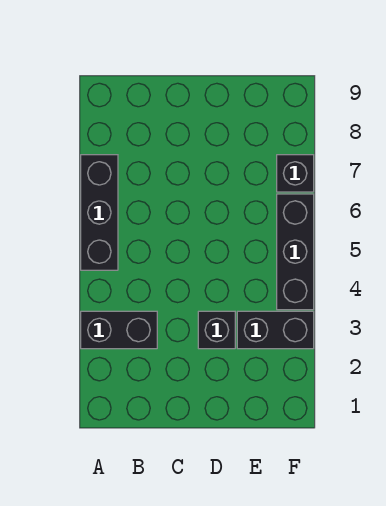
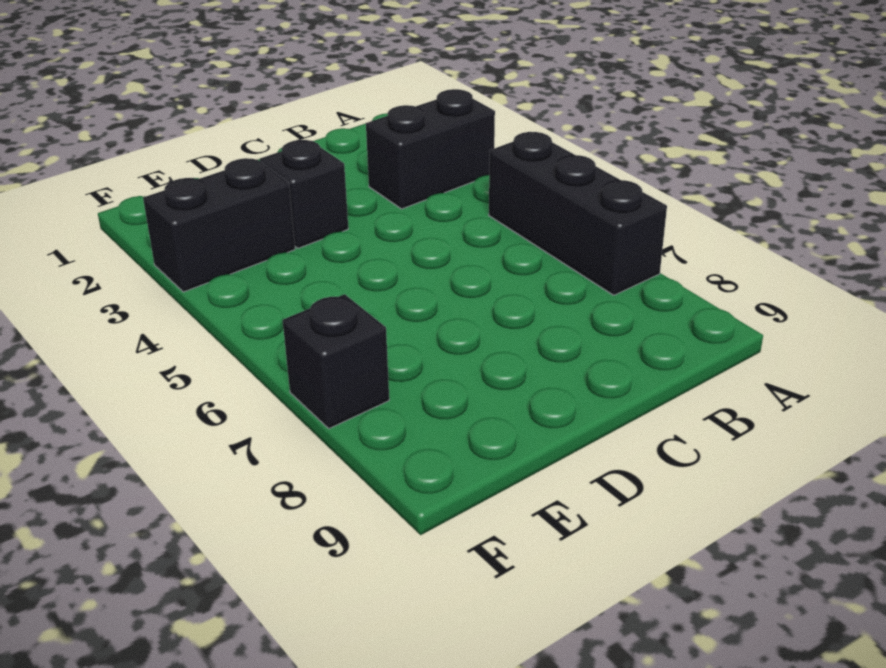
black 1x3 brick [277,194,314,310] -> none

